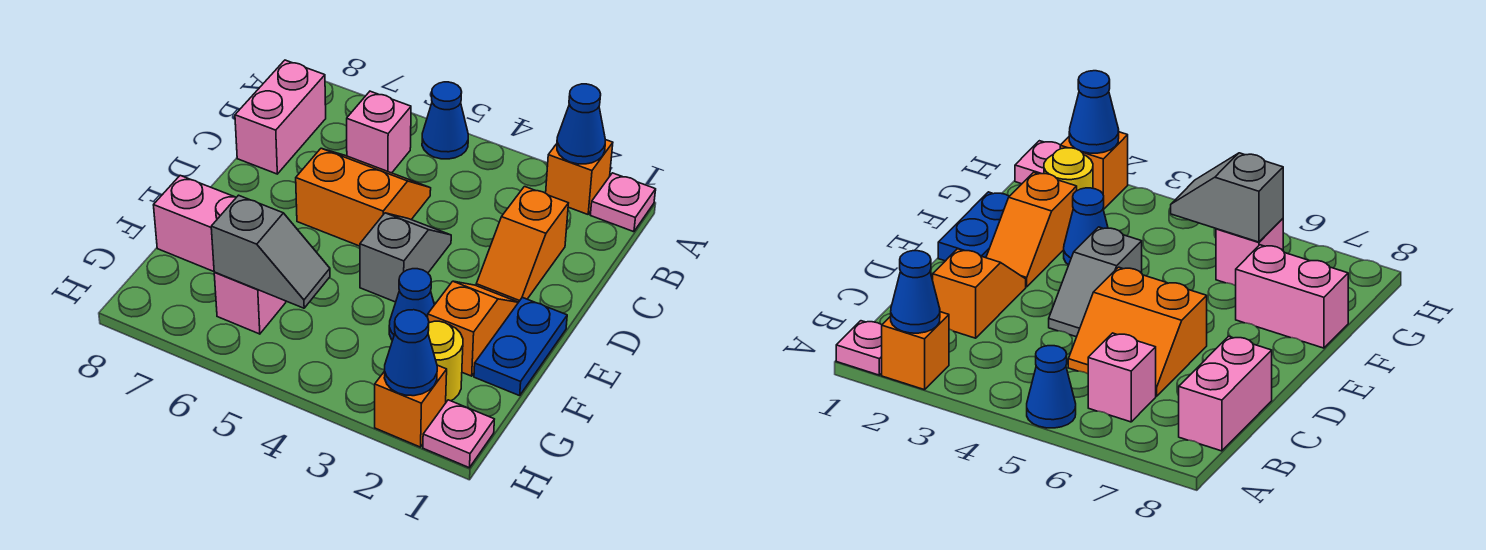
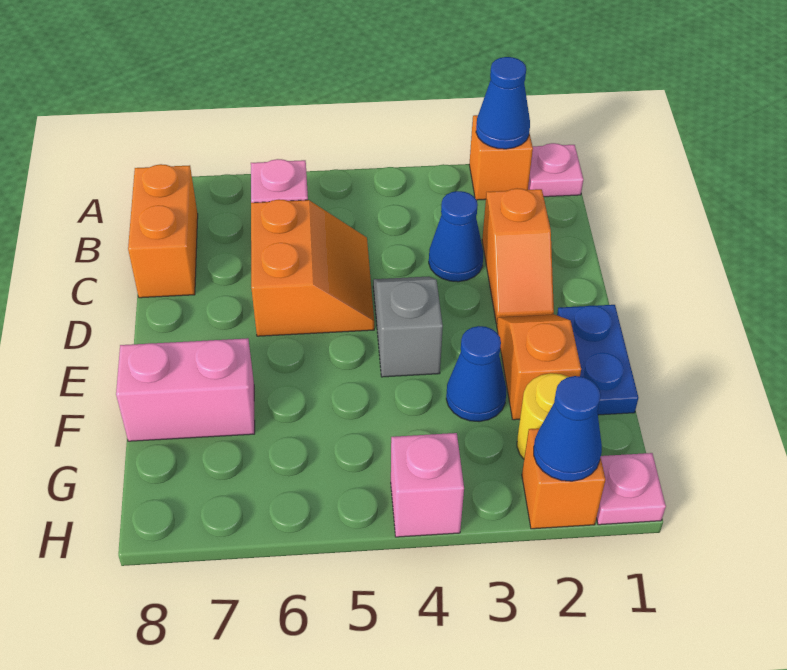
blue 1x1 cone [422,82,468,159] -> blue 1x1 cone moved to [429,191,483,282]
pink 1x2 brick [235,60,326,174] -> orange 1x2 brick [128,164,198,298]
orange 2x2 slope [296,148,431,246] -> orange 2x2 slope turned to [251,199,374,336]
grey 1x2 slope [211,195,330,308] -> none
pink 1x1 brick [214,272,286,334] -> pink 1x1 brick moved to [391,433,464,537]

